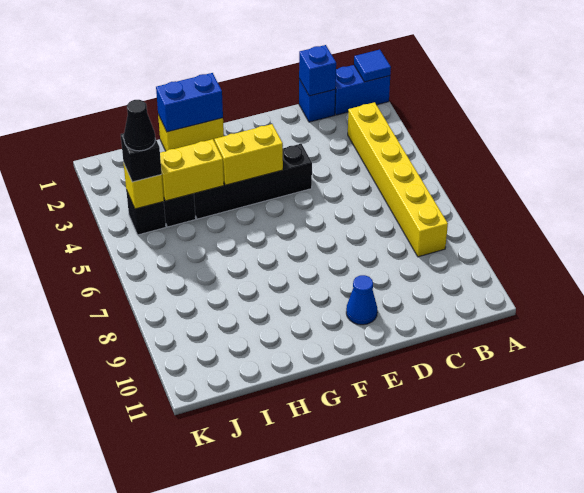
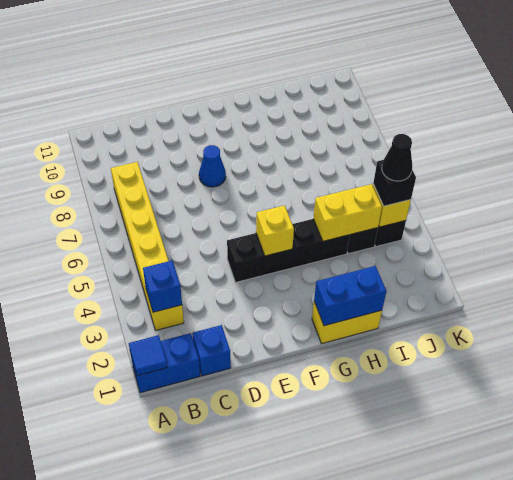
blue 1x1 brick [299,45,336,96] -> blue 1x1 brick moved to [143,261,182,312]
blue 1x1 cone [346,275,377,325] -> blue 1x1 cone moved to [199,145,226,187]
yellow 1x2 brick [215,124,283,185] -> yellow 1x1 brick [256,205,294,256]

